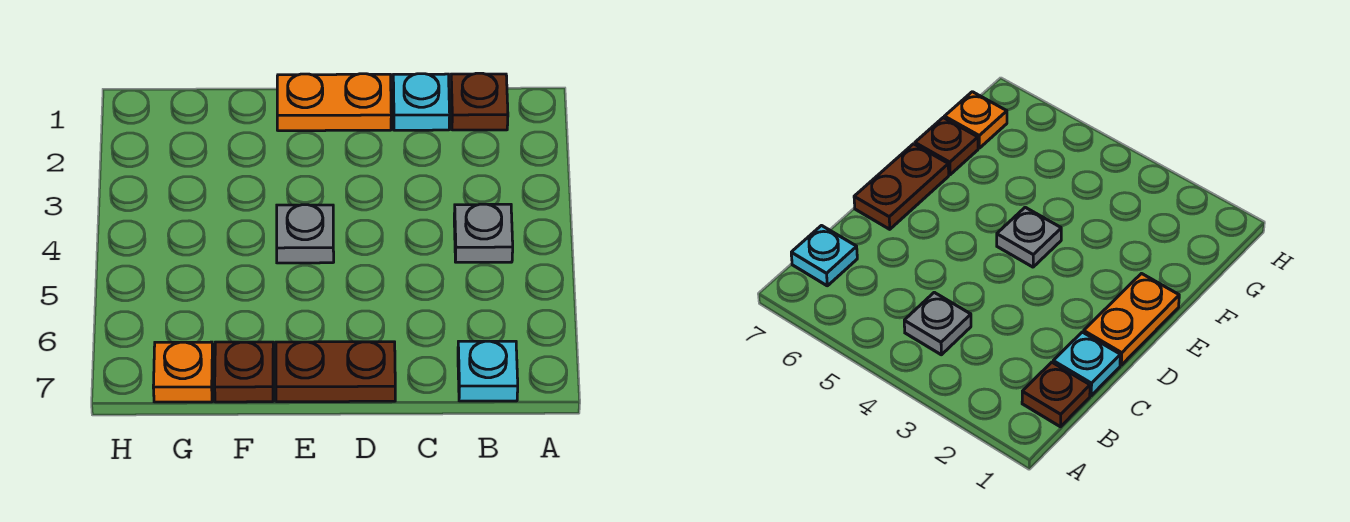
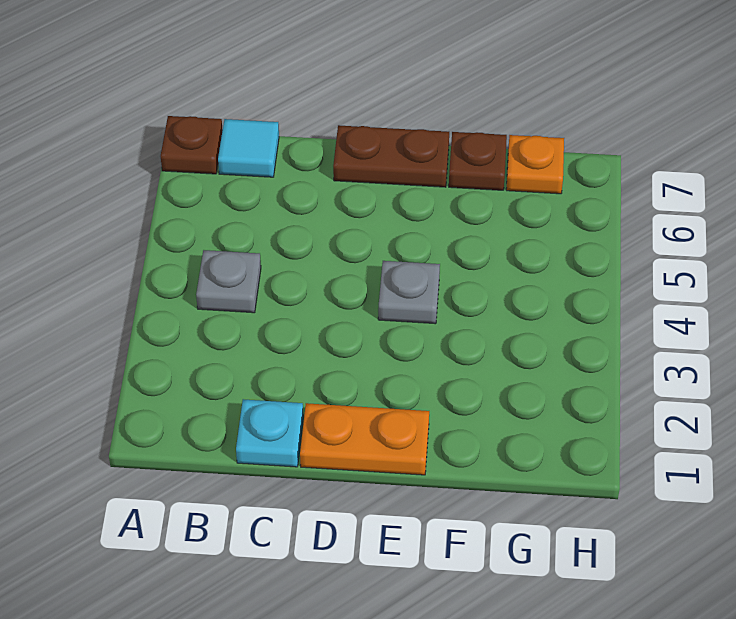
brown 1x1 plate [451,73,508,130] -> brown 1x1 plate moved to [161,116,223,174]
cyan 1x1 plate [458,341,518,401] -> cyan 1x1 tile [218,119,279,177]

